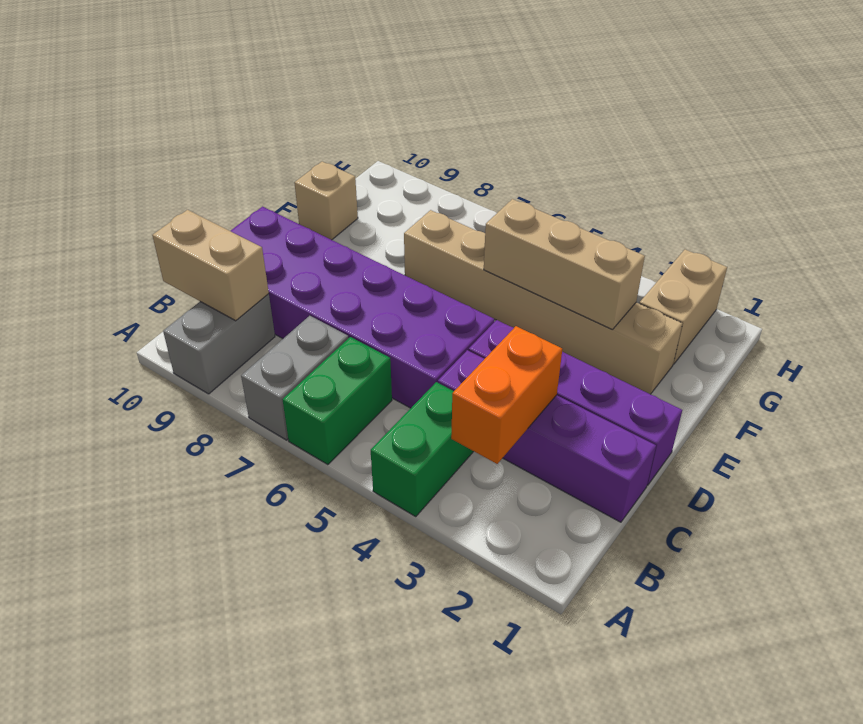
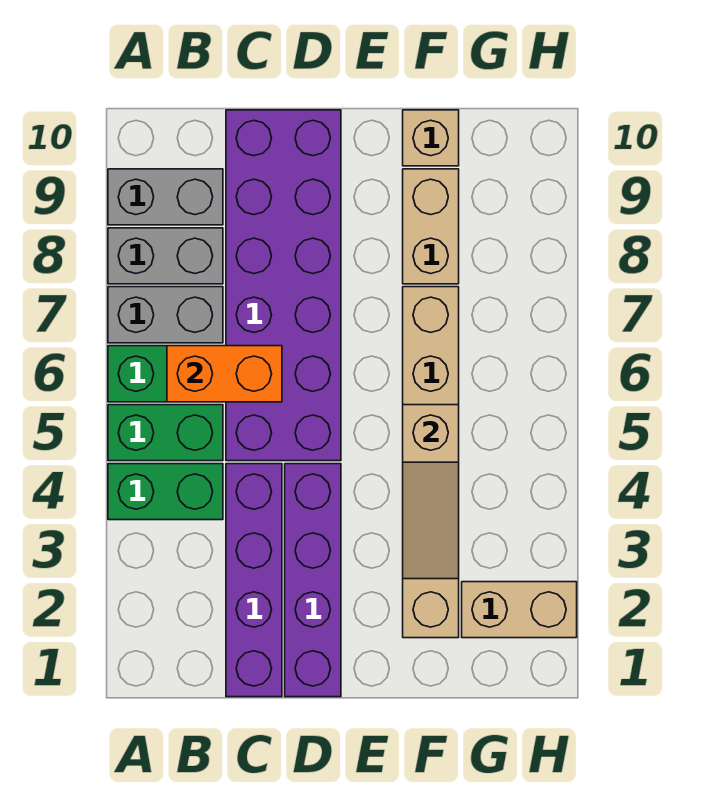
none -> green 1x2 brick [108,405,223,461]
none -> grey 1x2 brick [108,228,223,284]
orange 1x2 brick [451,326,562,464] -> orange 1x2 brick moved to [167,346,282,402]
tan 1x2 brick [152,210,269,321] -> tan 1x2 brick moved to [403,169,459,284]
tan 1x3 brick [484,199,645,330] -> tan 1x3 slope [403,405,459,579]

